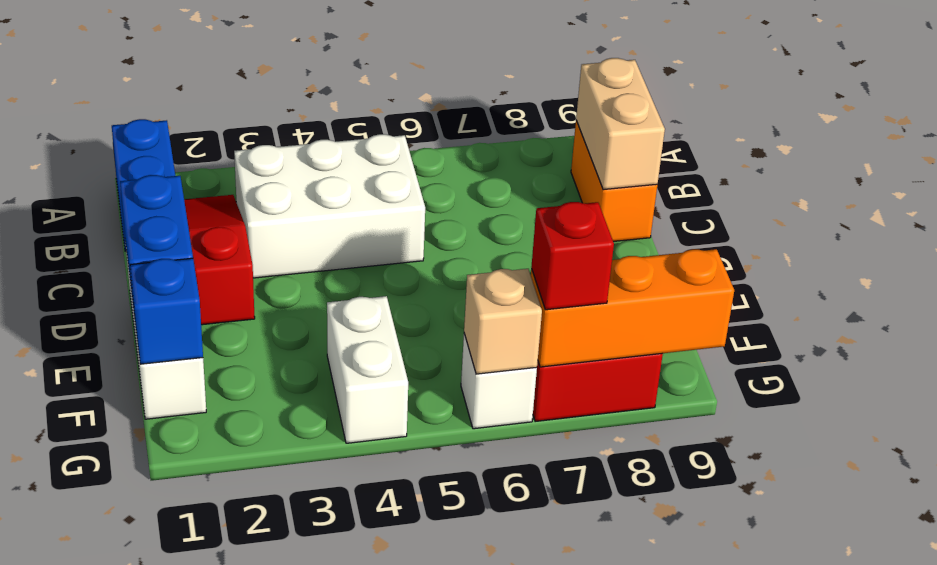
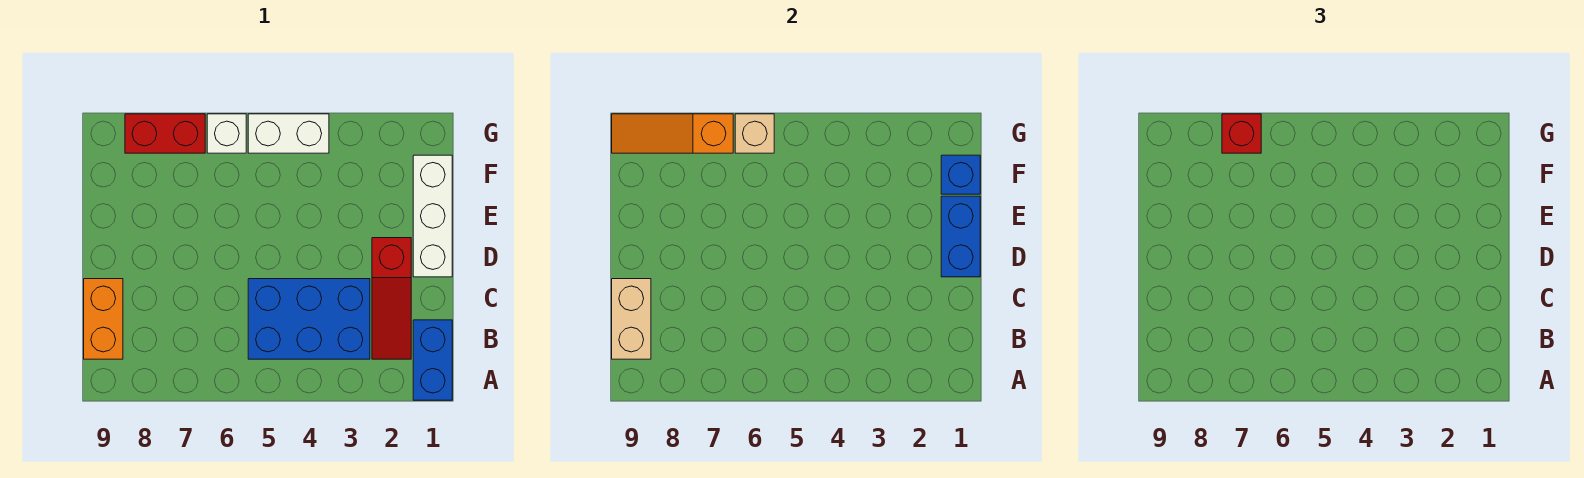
white 2x3 brick [234,134,425,278] -> blue 2x3 brick [248,279,370,359]
white 1x2 brick [327,296,408,443] -> white 1x2 brick turned to [248,114,329,153]
orange 1x3 brick [531,249,734,367] -> orange 1x3 slope [612,114,733,153]

